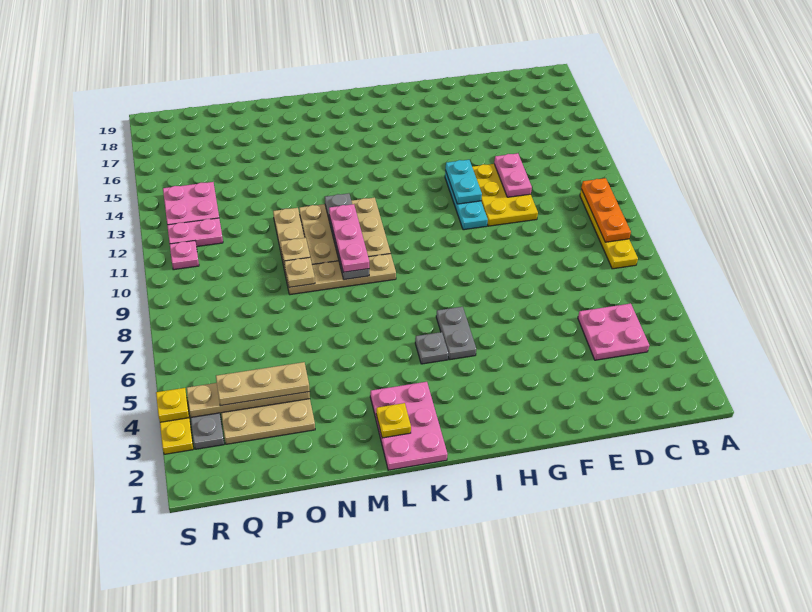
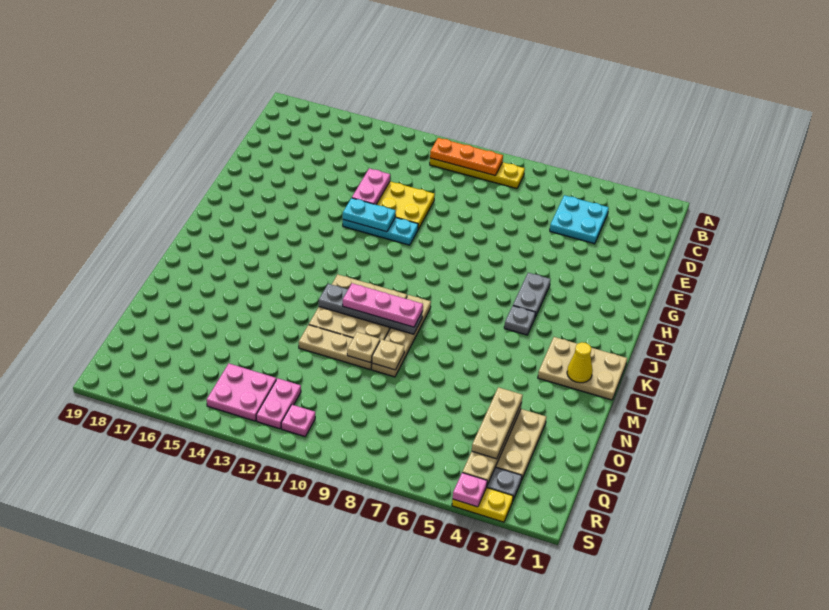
pink 2x2 plate [578,303,649,360] -> cyan 2x2 plate [550,195,609,244]
pink 1x2 plate [494,153,532,197] -> pink 1x2 plate turned to [352,168,390,205]
grey 1x2 plate [436,307,476,360] -> grey 1x2 plate turned to [513,273,551,317]
pink 2x3 plate [370,382,448,470] -> tan 2x3 plate [538,337,627,400]
yellow 1x1 plate [376,403,411,438] -> yellow 1x1 cone [567,342,593,383]
yellow 1x1 plate [156,388,189,422] -> pink 1x1 plate [453,473,487,507]

